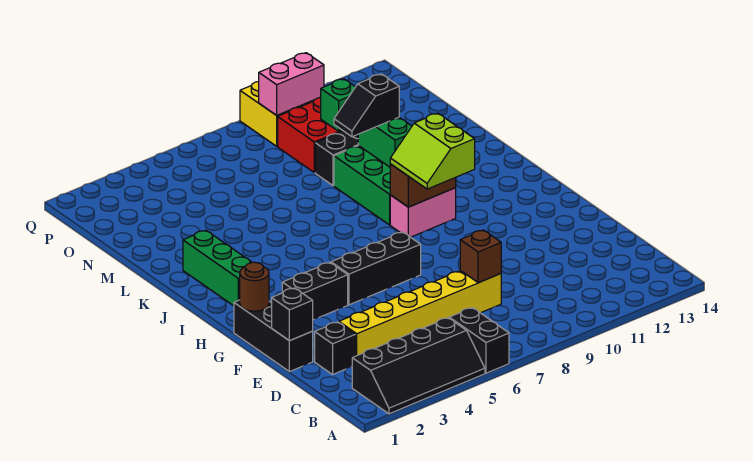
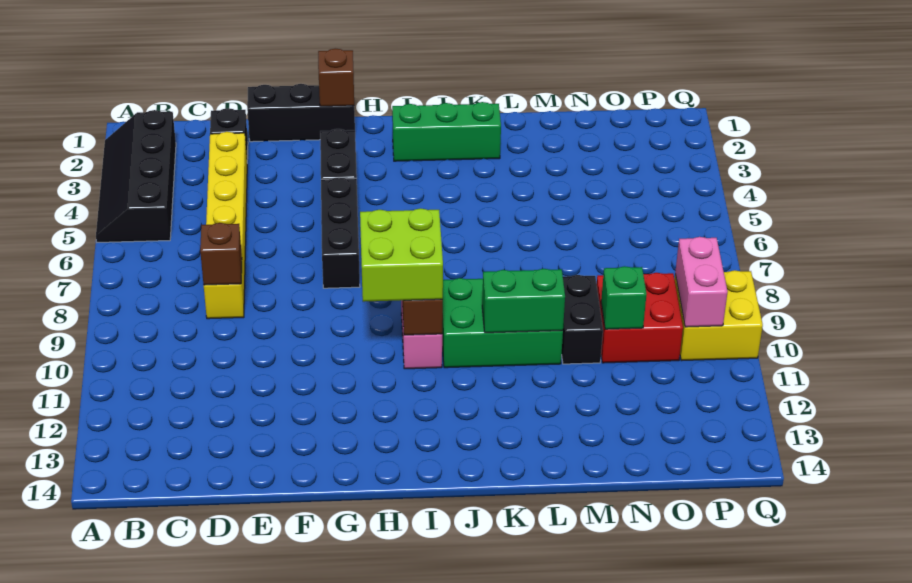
black 1x2 brick [449,308,509,373] -> none
black 1x1 brick [272,288,313,341] -> none
brown 1x1 round brick [240,262,269,311] -> brown 1x1 brick [318,49,354,106]
lime 2x2 slope [390,113,475,189] -> lime 2x2 brick [360,208,443,302]
black 1x2 slope [334,74,399,137] -> none

